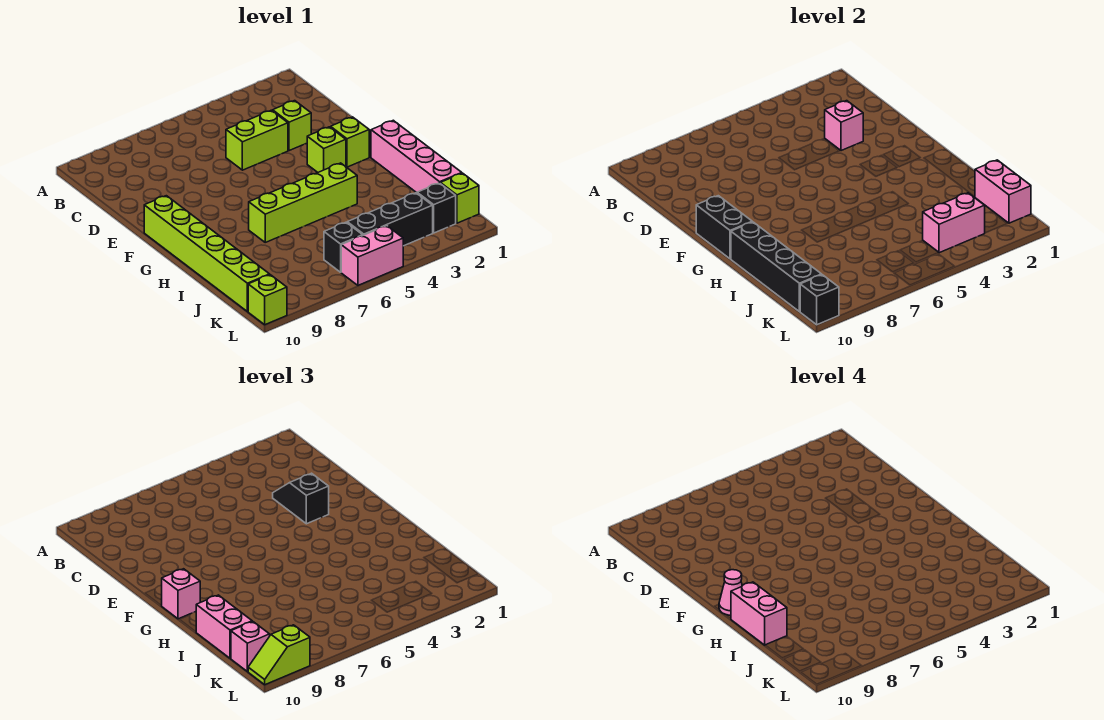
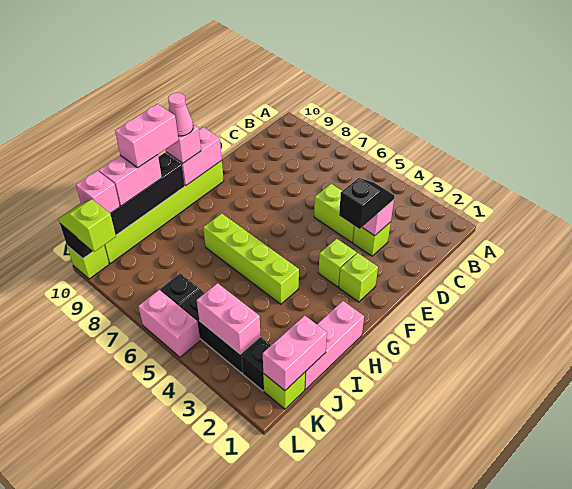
black 1x2 brick [696,196,752,259] -> pink 1x2 brick [166,127,222,185]
pink 1x4 brick [371,120,462,193] -> pink 1x3 brick [305,301,364,389]

